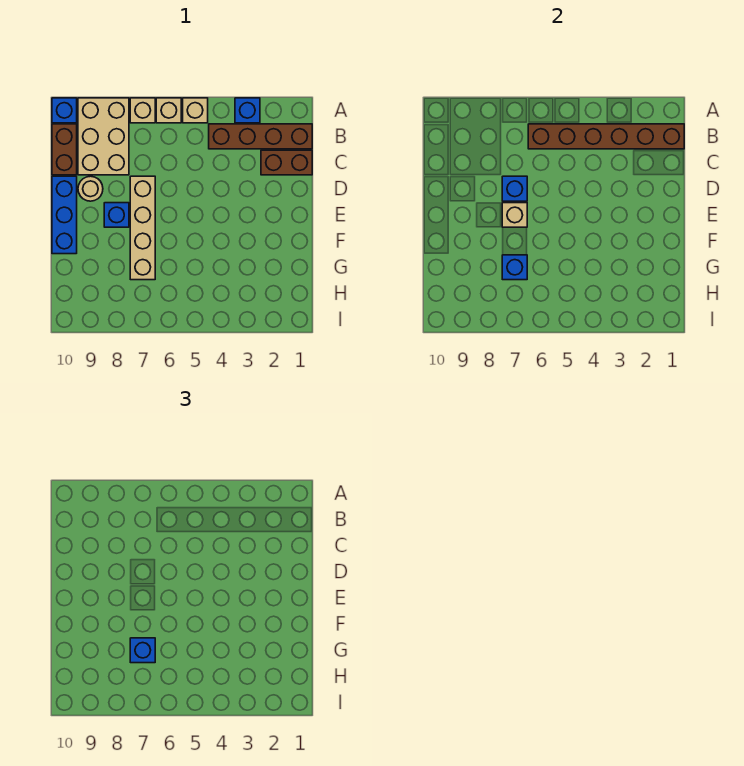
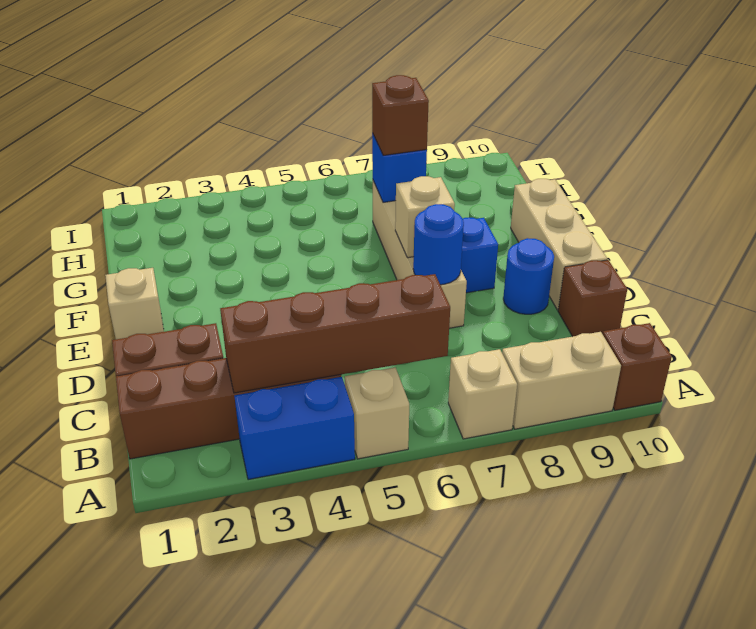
blue 1x1 brick [235,98,260,123] -> blue 1x2 brick [234,377,355,480]
tan 1x1 brick [156,98,181,123] -> tan 1x1 brick moved to [105,268,164,339]
tan 2x3 brick [78,98,129,175] -> tan 1x2 brick [502,332,621,429]
blue 1x1 brick [52,98,77,123] -> brown 1x1 brick [603,323,672,410]
brown 1x6 brick [528,124,684,149] -> brown 1x4 brick [220,274,450,393]
brown 1x2 brick [52,124,77,175] -> brown 1x1 brick [558,260,627,337]
blue 1x1 brick [502,176,527,201] -> blue 1x1 round brick [413,204,464,285]
tan 1x1 round brick [78,176,103,201] -> blue 1x1 round brick [503,238,554,314]
blue 1x3 brick [52,176,77,254] -> tan 1x3 brick [511,179,607,310]
blue 1x1 brick [130,638,155,663] -> brown 1x1 brick [372,75,429,155]

